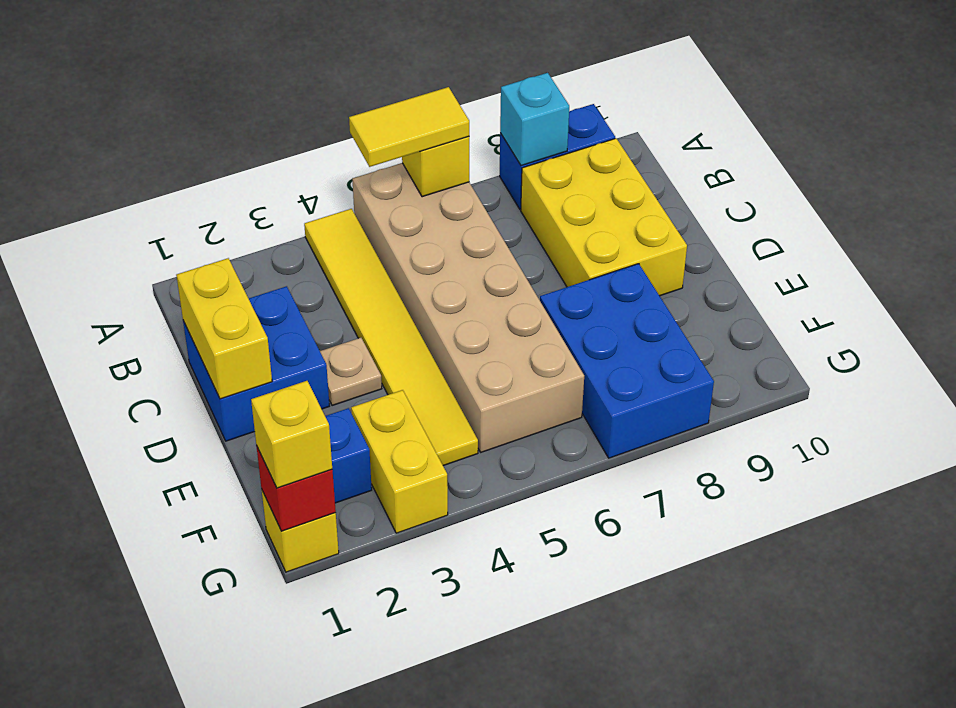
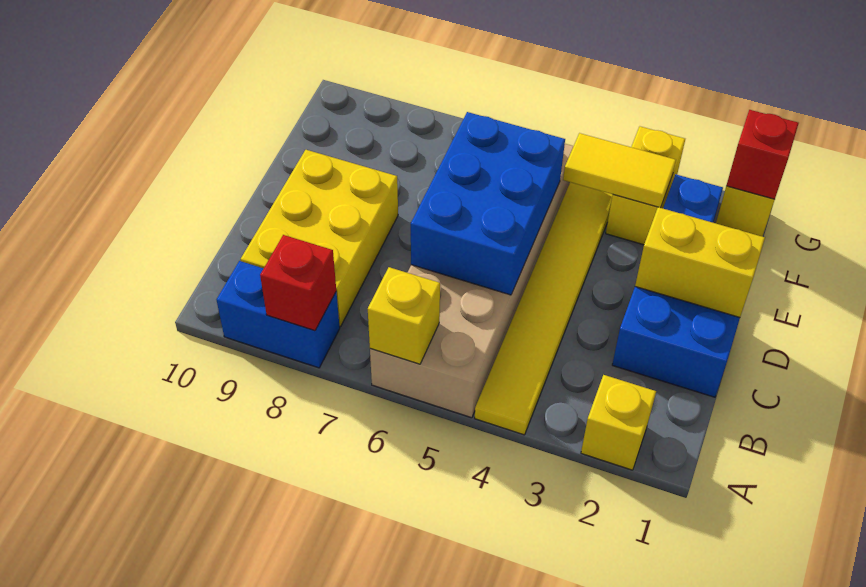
yellow 1x2 tile [349,87,469,167] -> yellow 1x2 tile moved to [563,133,676,208]
cyan 1x1 brick [500,73,569,166] -> red 1x1 brick [260,235,336,331]
yellow 1x2 brick [176,258,272,399] -> yellow 1x2 brick turned to [635,207,765,317]
tan 1x1 plate [320,338,382,406] -> none
blue 2x3 brick [540,264,714,458] -> blue 2x3 brick moved to [411,112,565,295]
yellow 1x1 brick [251,381,332,488] -> yellow 1x1 brick moved to [581,375,656,470]

